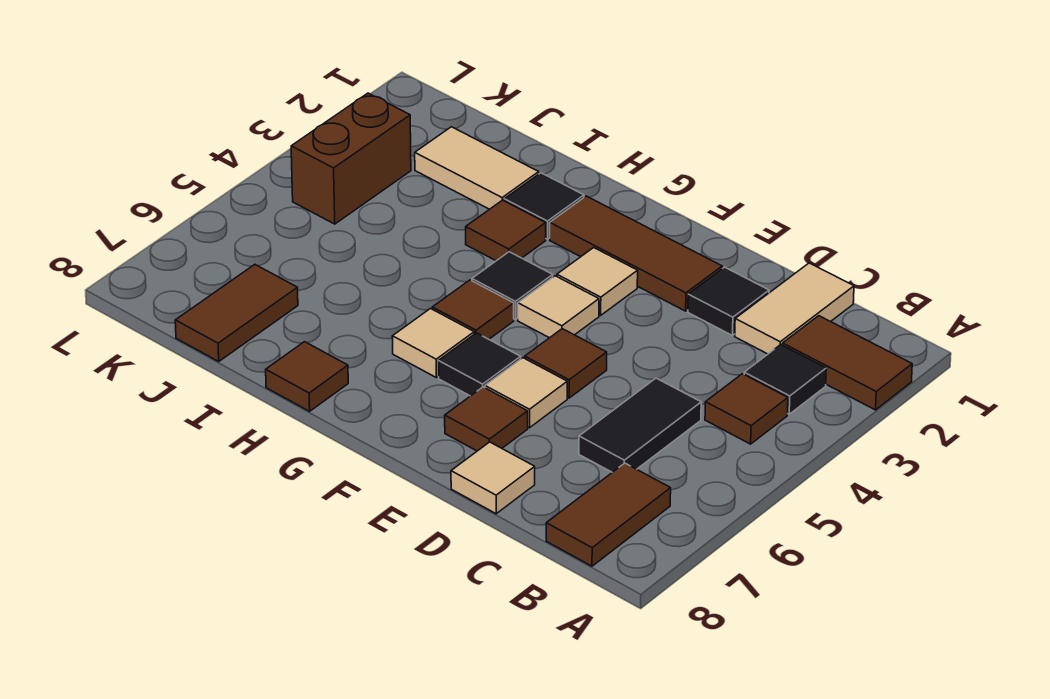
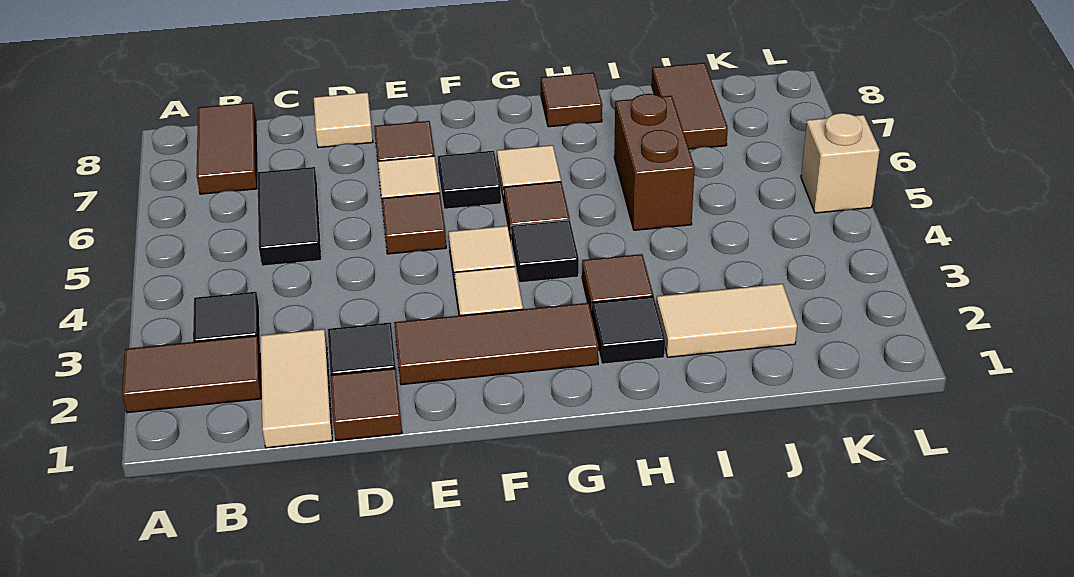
brown 1x1 tile [705,374,788,444] -> brown 1x1 tile moved to [330,368,402,441]
brown 1x2 brick [291,93,411,224] -> brown 1x2 brick moved to [614,94,695,230]
none -> tan 1x1 brick [801,113,880,213]

